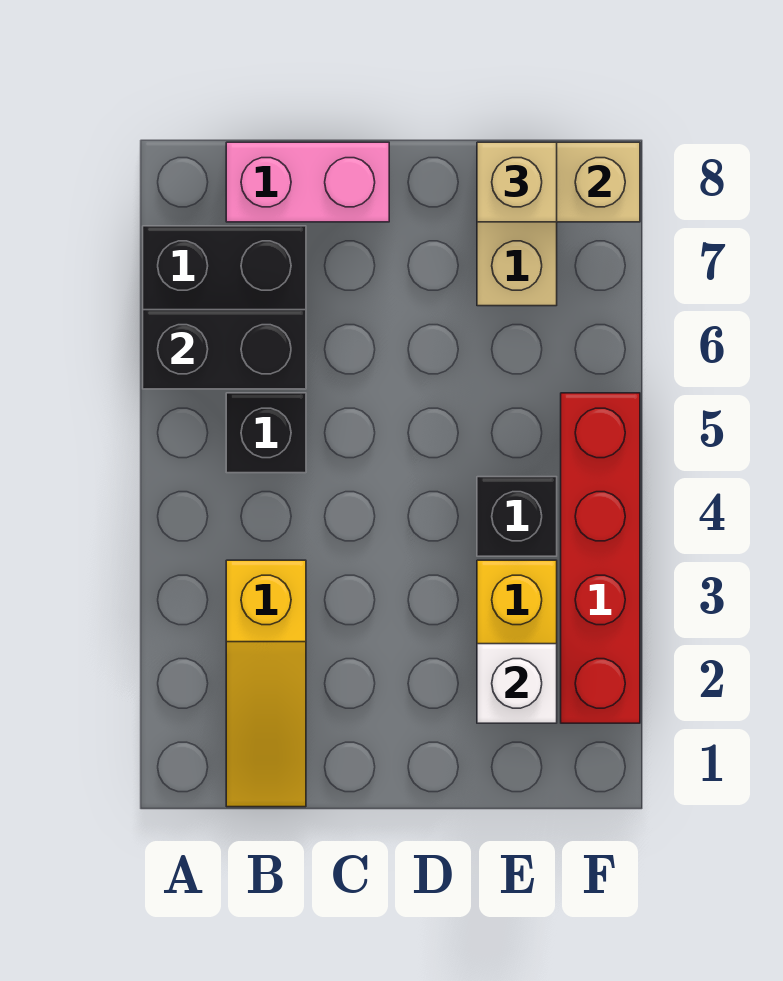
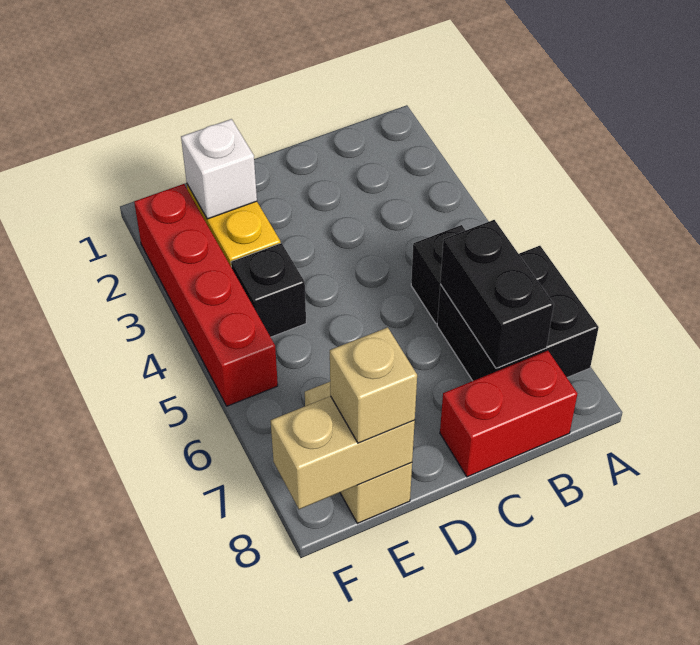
black 1x2 brick [143,310,306,389] -> black 1x2 brick turned to [440,220,554,368]
yellow 1x3 slope [226,560,306,807] -> none
pink 1x2 brick [226,142,389,222] -> red 1x2 brick [440,351,577,477]

